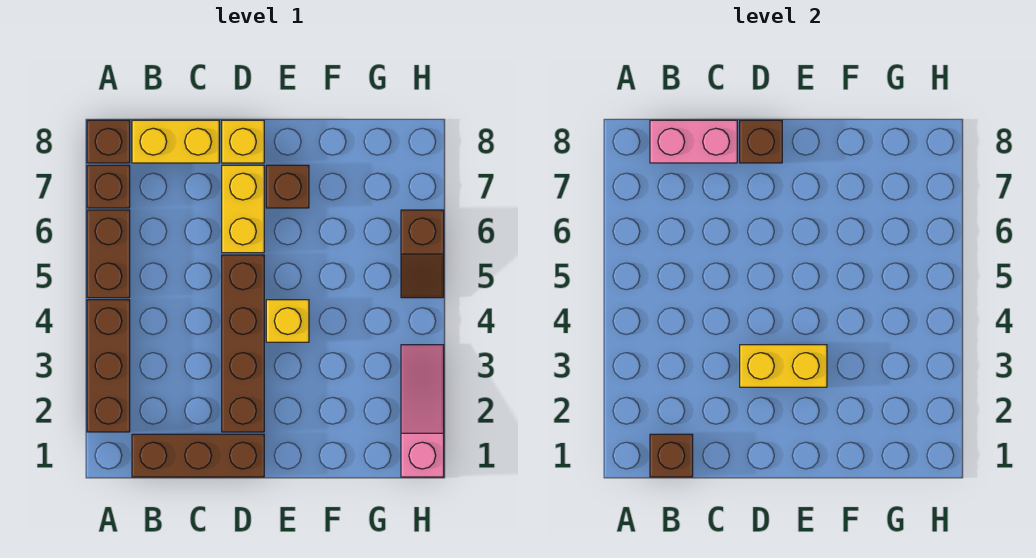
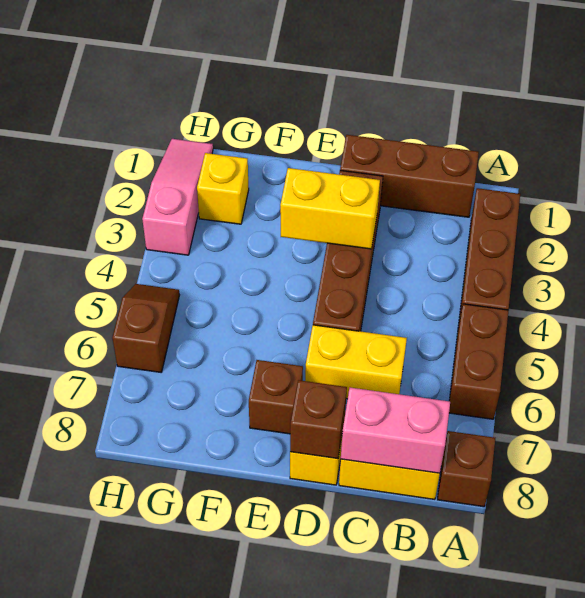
brown 1x1 brick [87,165,130,208] -> none
brown 1x1 brick [650,434,693,477] -> none
yellow 1x2 brick [222,165,264,253] -> yellow 1x2 brick turned to [305,325,407,399]
yellow 1x1 brick [266,300,309,342] -> yellow 1x1 brick moved to [197,153,249,224]
pink 1x3 slope [401,345,444,477] -> pink 1x3 slope turned to [142,139,213,255]

